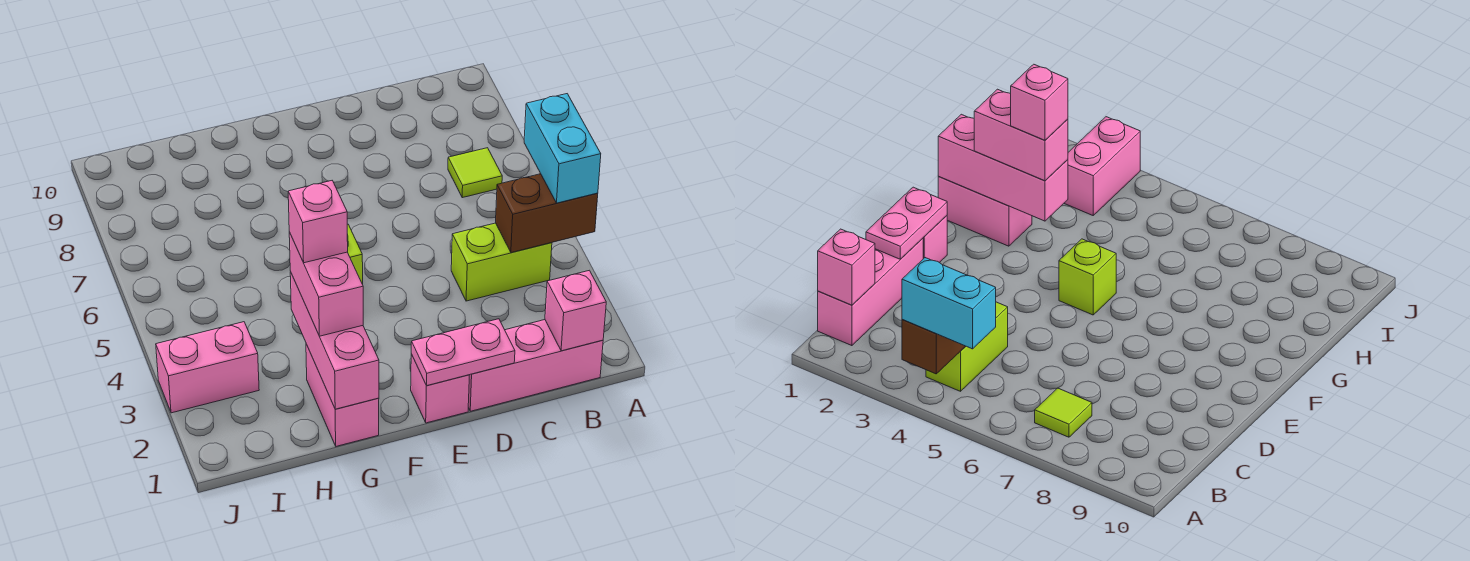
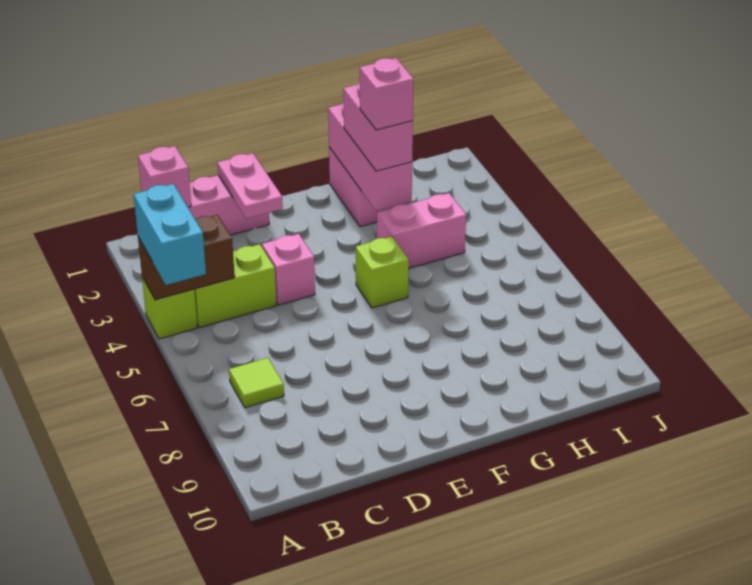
none -> lime 1x1 brick [142,277,197,339]
pink 1x2 plate [411,319,515,385] -> pink 1x2 plate turned to [217,153,283,219]
pink 1x1 brick [411,354,469,423] -> pink 1x1 brick moved to [262,234,315,305]
pink 1x2 brick [156,322,259,413] -> pink 1x2 brick moved to [377,193,466,269]

